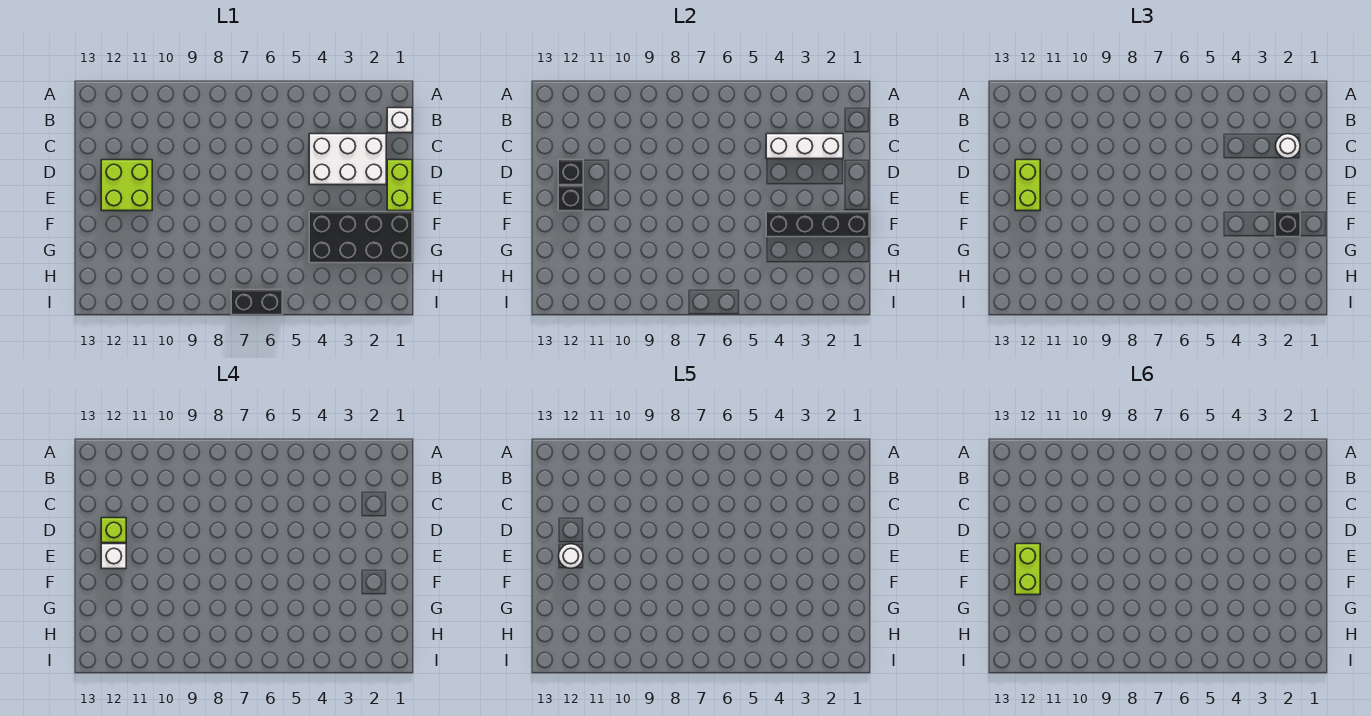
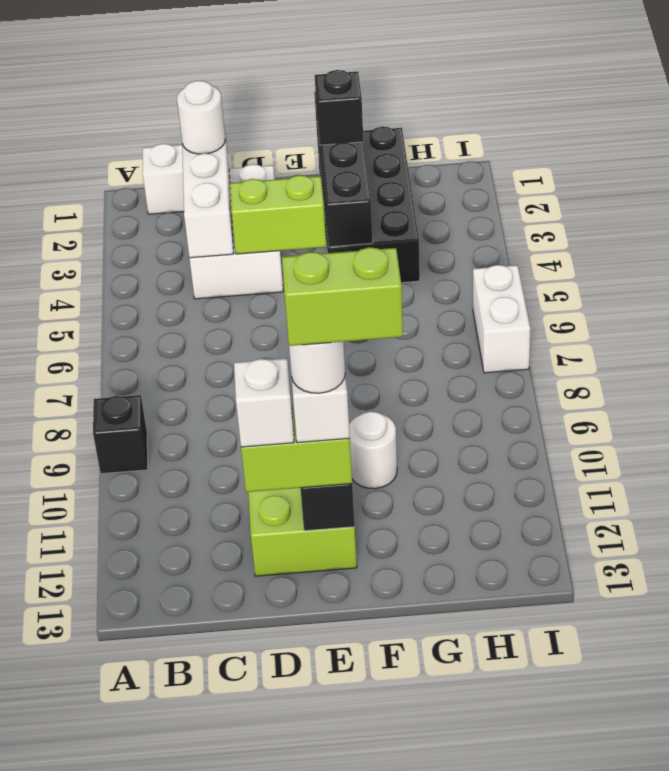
lime 1x2 brick [387,160,412,211] -> lime 1x2 brick moved to [230,175,326,254]
black 1x1 brick [558,160,583,185] -> black 1x1 brick moved to [93,395,148,474]
lime 1x1 brick [101,518,126,543] -> white 1x1 brick [234,358,294,447]
none -> white 1x1 round brick [349,412,397,489]
black 1x2 brick [231,290,282,315] -> white 1x2 brick [473,265,531,373]

